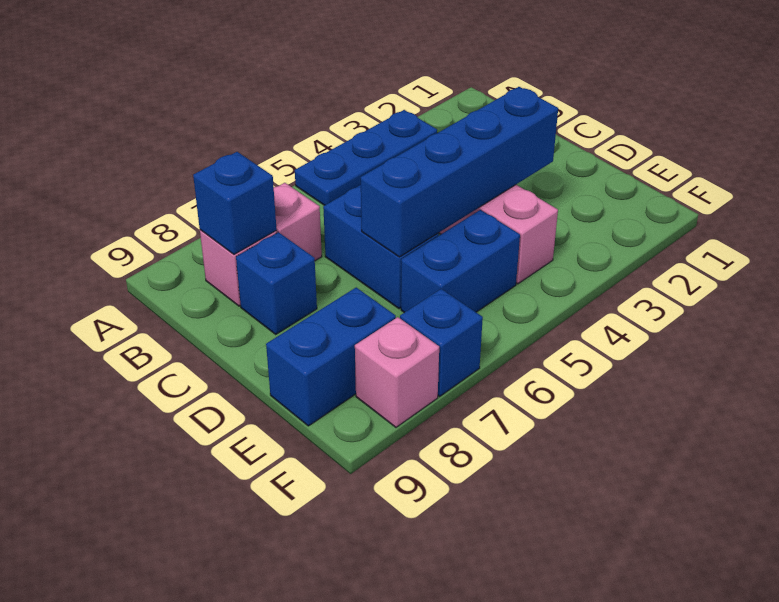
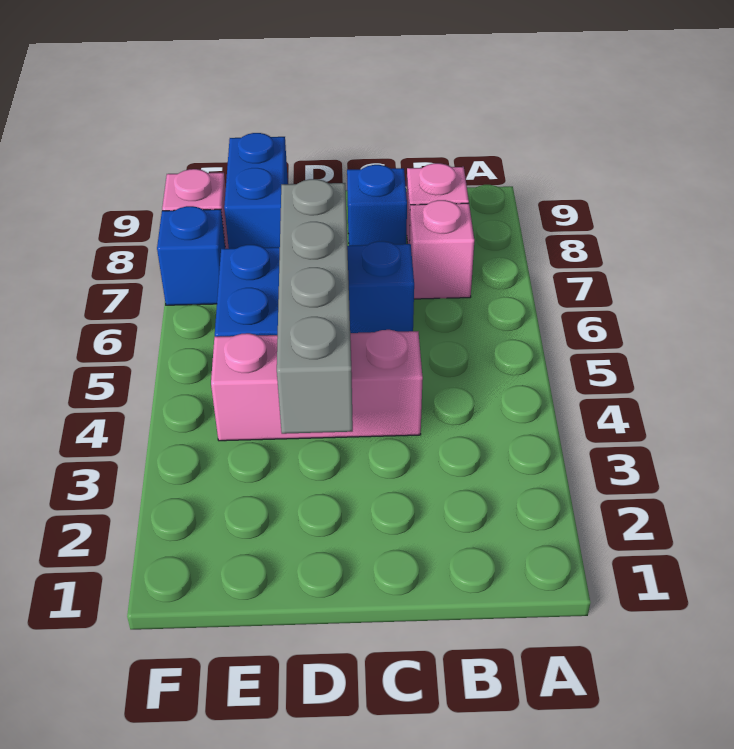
blue 1x3 plate [295,110,437,205] -> none
blue 1x1 brick [193,152,277,254] -> none
blue 1x4 brick [361,87,558,257] -> grey 1x4 brick [277,179,353,434]

